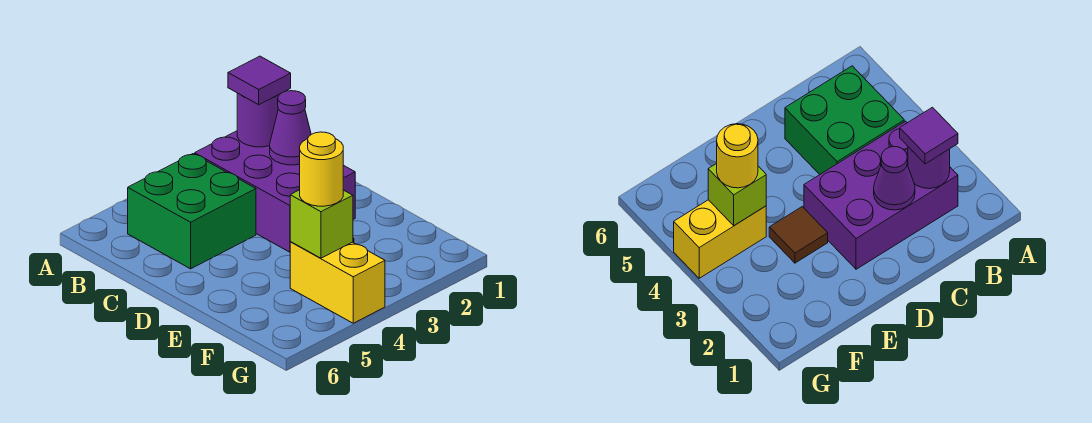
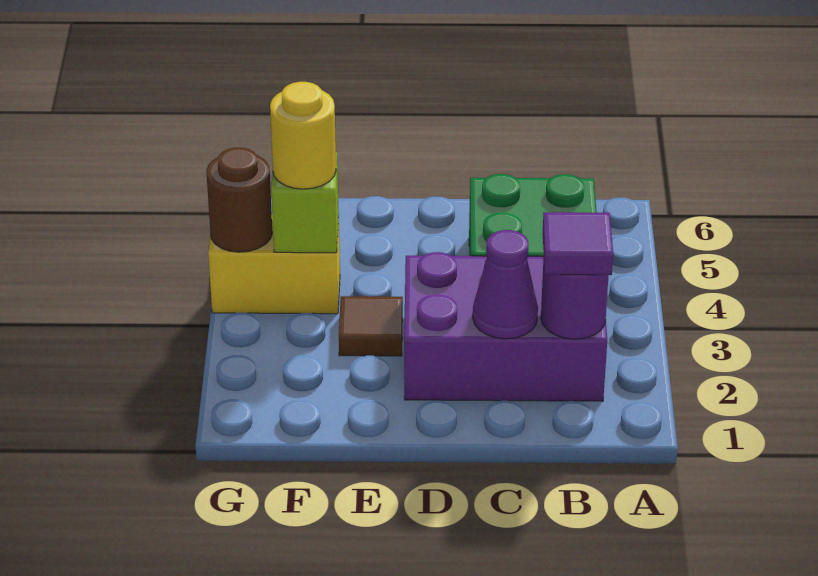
none -> brown 1x1 round brick [206,148,272,252]

